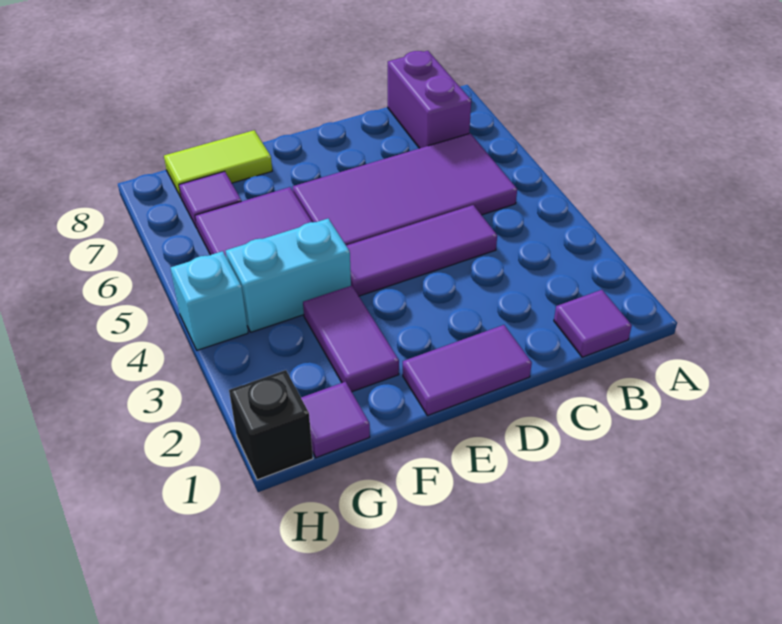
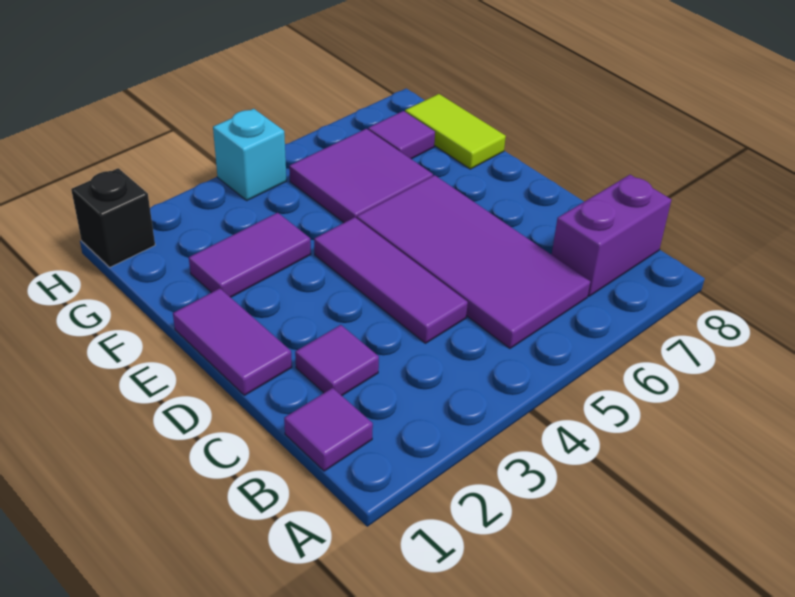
cyan 1x2 brick [226,219,351,332] -> none
purple 1x1 tile [301,382,370,458] -> purple 1x1 tile moved to [295,325,379,396]

